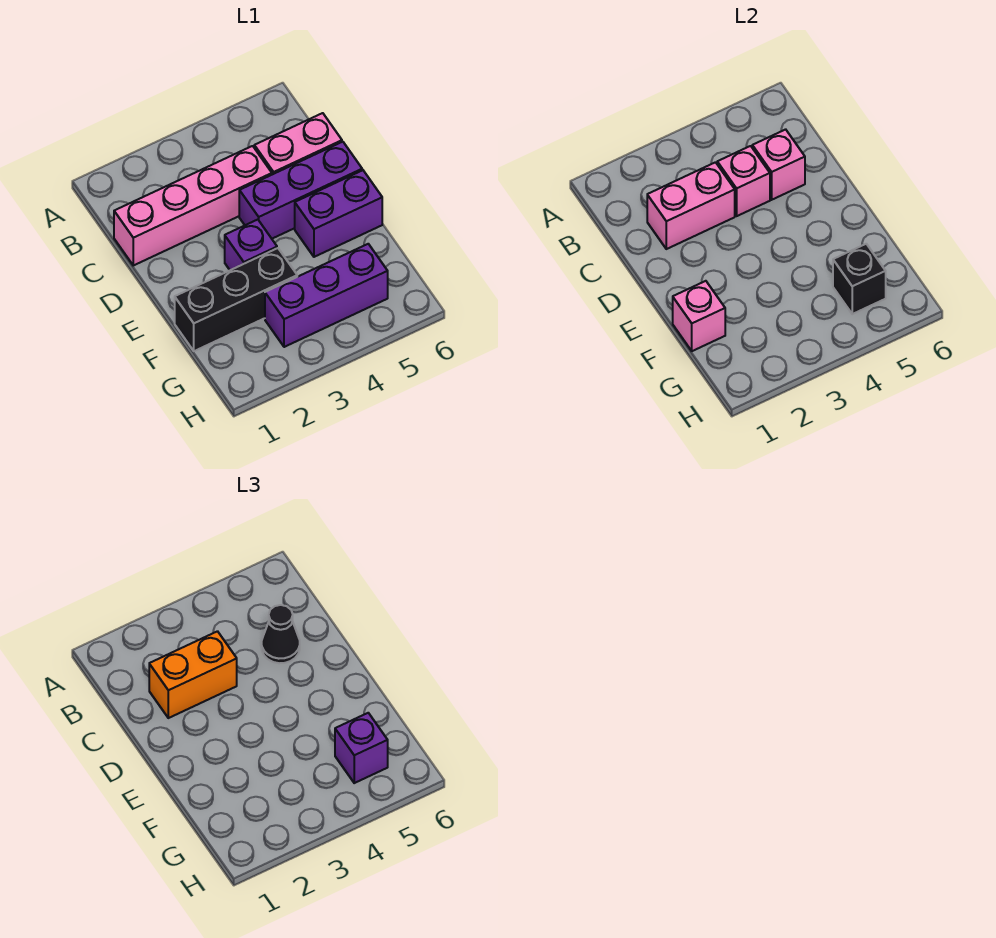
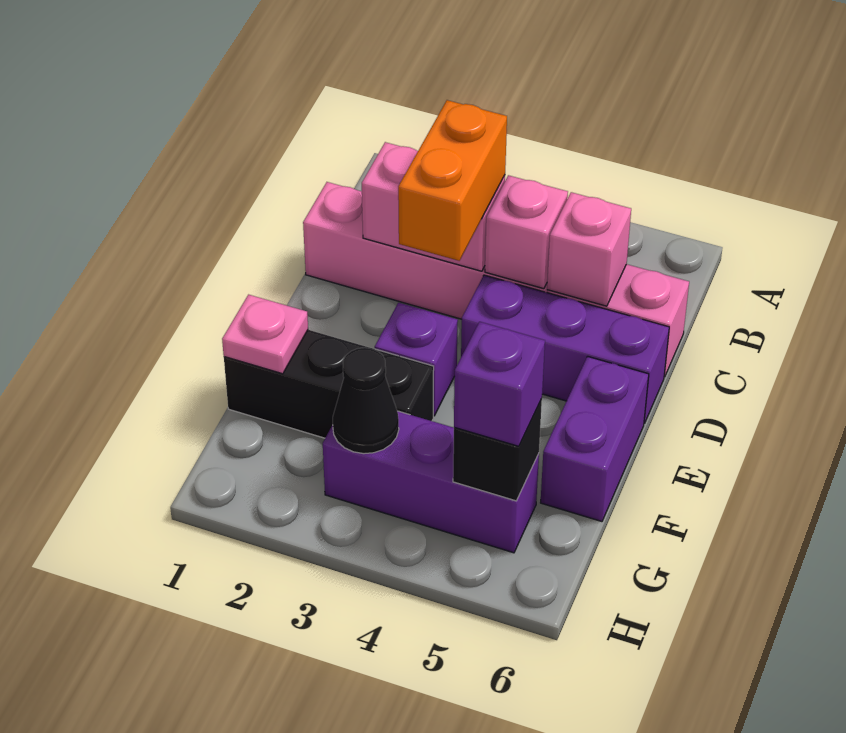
orange 1x2 brick [149,631,237,718] -> orange 1x2 brick turned to [398,100,507,261]
black 1x1 cone [262,605,300,663] -> black 1x1 cone moved to [333,348,399,454]
purple 1x2 brick [295,170,382,257] -> purple 1x2 brick turned to [541,356,649,521]
pink 1x1 brick [673,281,725,351] -> pink 1x1 plate [222,295,308,374]

